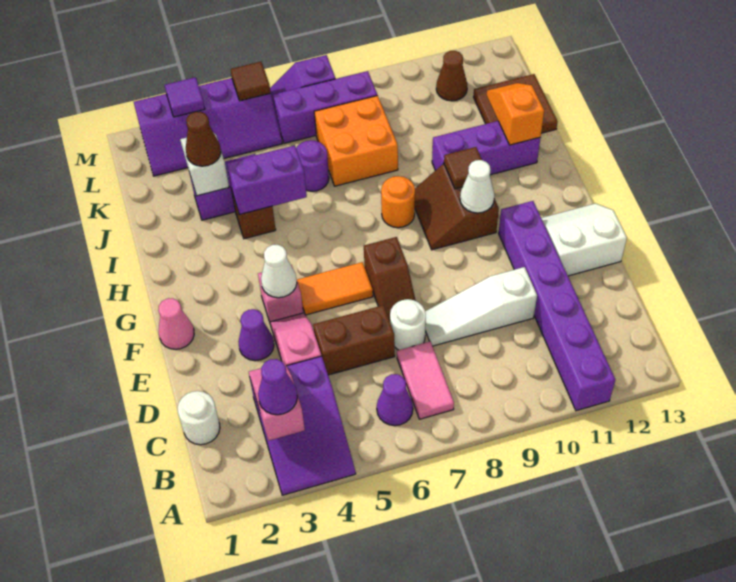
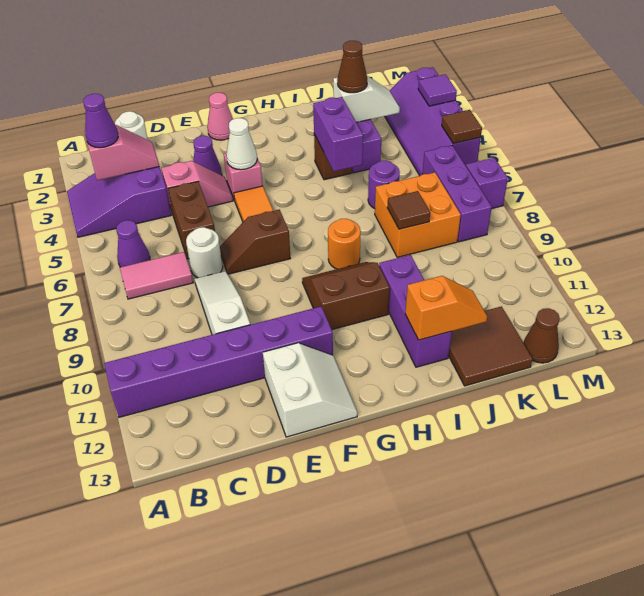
white 1x1 cone [460,160,494,213] -> none
brown 1x1 tile [444,147,482,189] -> brown 1x1 tile moved to [387,191,430,229]
brown 1x1 cone [436,51,467,101] -> brown 1x1 cone moved to [524,308,560,363]

